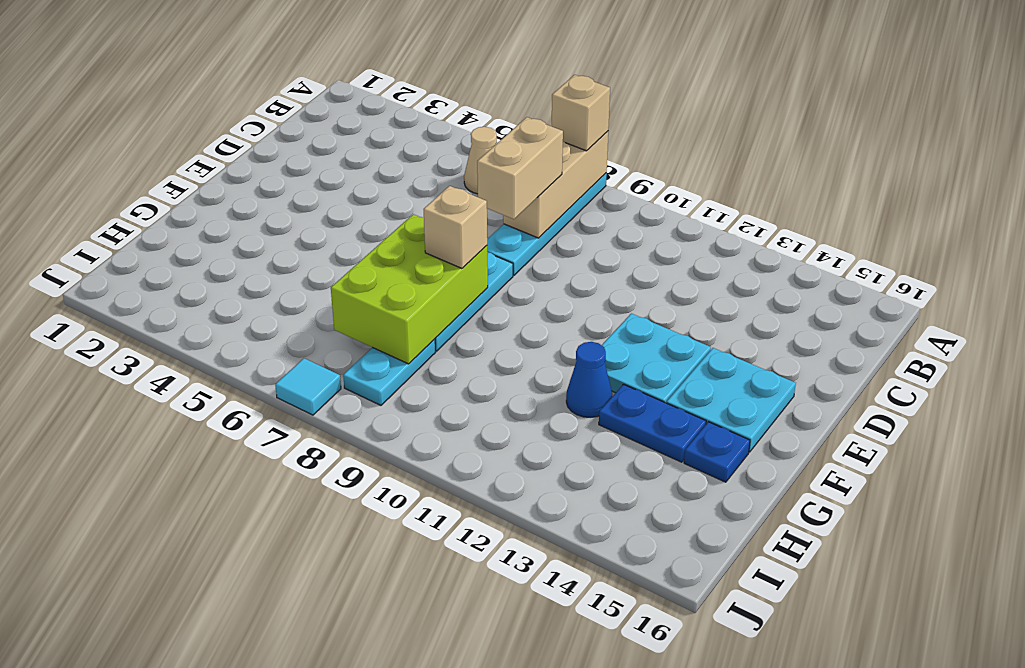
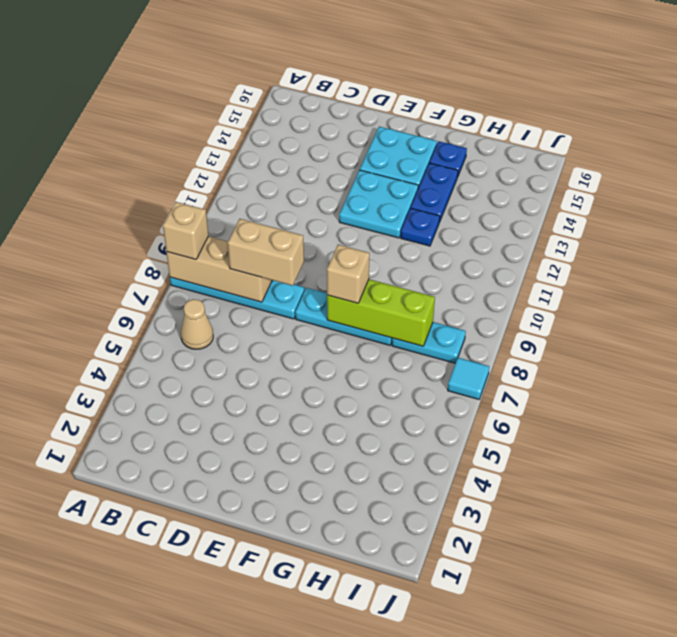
lime 2x3 brick [331,214,488,364] -> lime 1x3 brick [327,279,435,346]
blue 1x1 cone [566,342,612,417] -> blue 1x1 plate [401,208,440,246]

